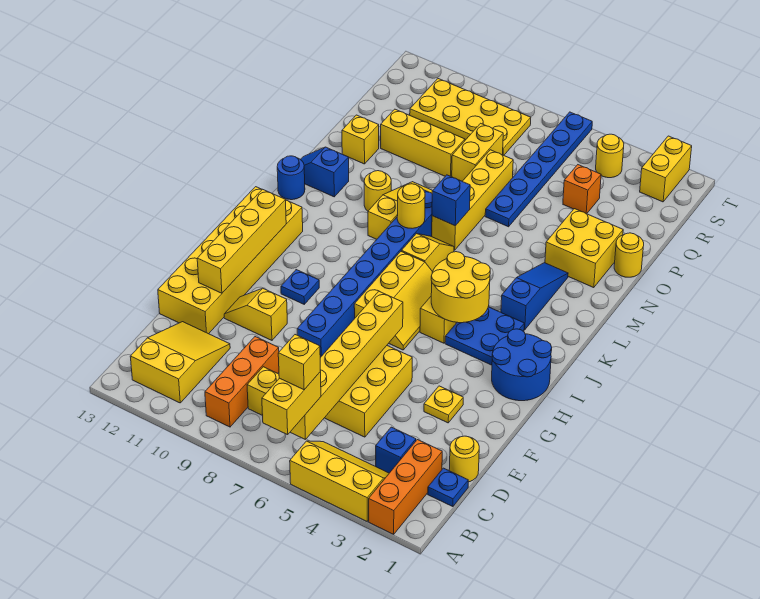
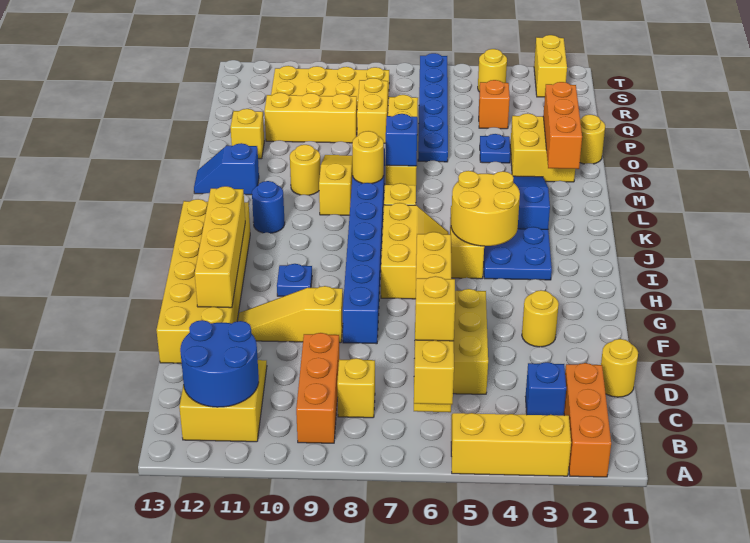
blue 1x1 plate [428,468,468,507] -> blue 1x1 plate moved to [480,134,510,163]
yellow 1x1 plate [424,386,463,423] -> yellow 1x1 round brick [522,290,559,347]
yellow 1x2 slope [224,288,287,340] -> yellow 1x3 slope [238,286,343,343]
blue 2x2 round brick [492,329,552,401] -> blue 2x2 round brick moved to [180,320,259,407]
blue 1x1 round brick [277,156,305,200] -> blue 1x1 round brick moved to [252,181,285,233]
none -> orange 1x3 brick [543,82,582,169]

